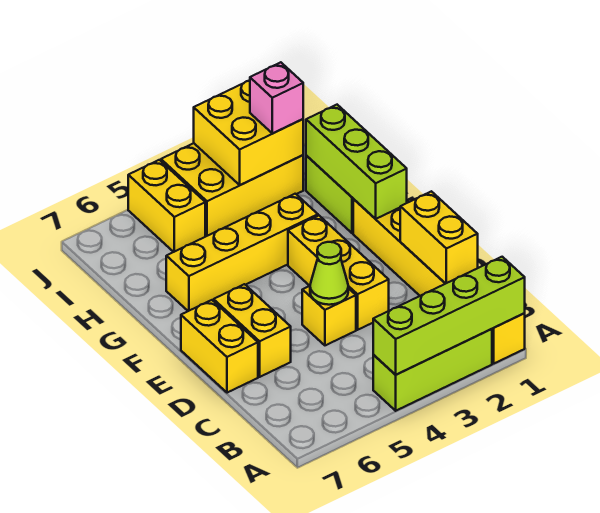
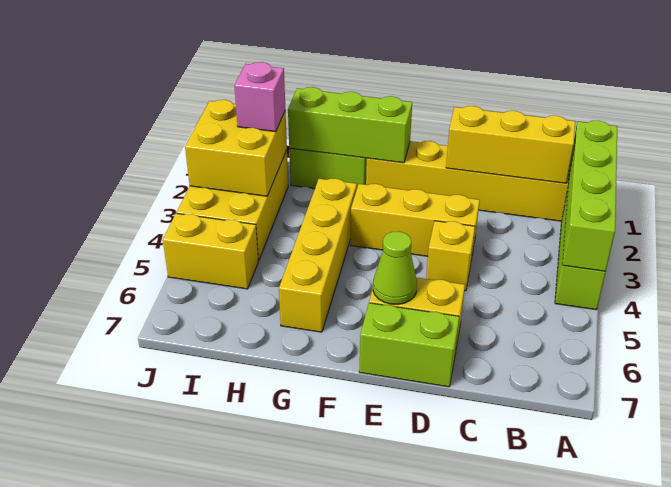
yellow 1x2 brick [400,191,478,284] -> yellow 1x3 brick [446,106,575,183]
lime 1x1 cone [310,242,348,305] -> lime 1x1 cone moved to [373,231,417,304]
yellow 1x2 brick [181,300,258,393] -> lime 1x2 brick [359,303,459,387]

